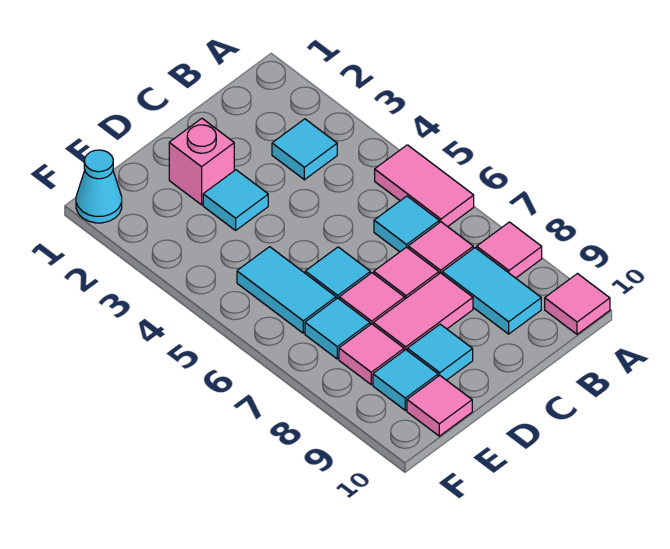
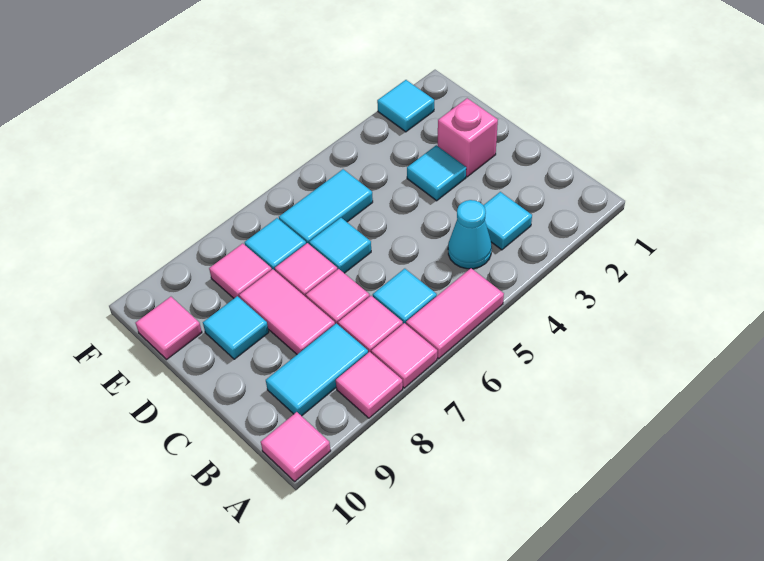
none -> pink 1x1 tile [371,323,437,388]
cyan 1x1 tile [373,350,438,410] -> cyan 1x1 tile moved to [377,80,434,132]
cyan 1x1 cone [76,150,122,223] -> cyan 1x1 cone moved to [448,200,492,269]

